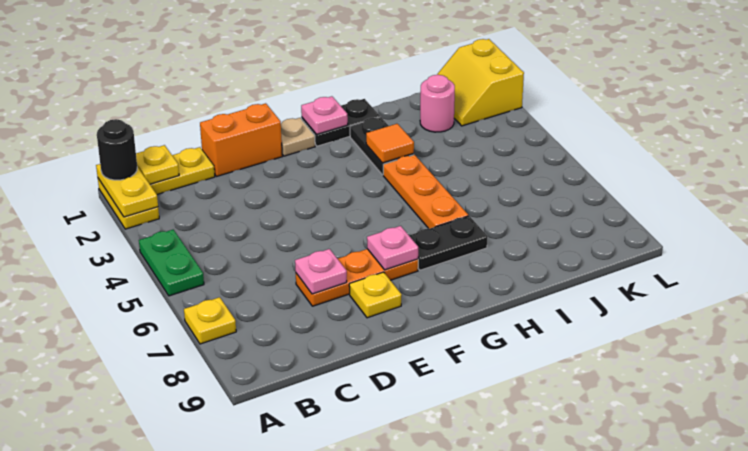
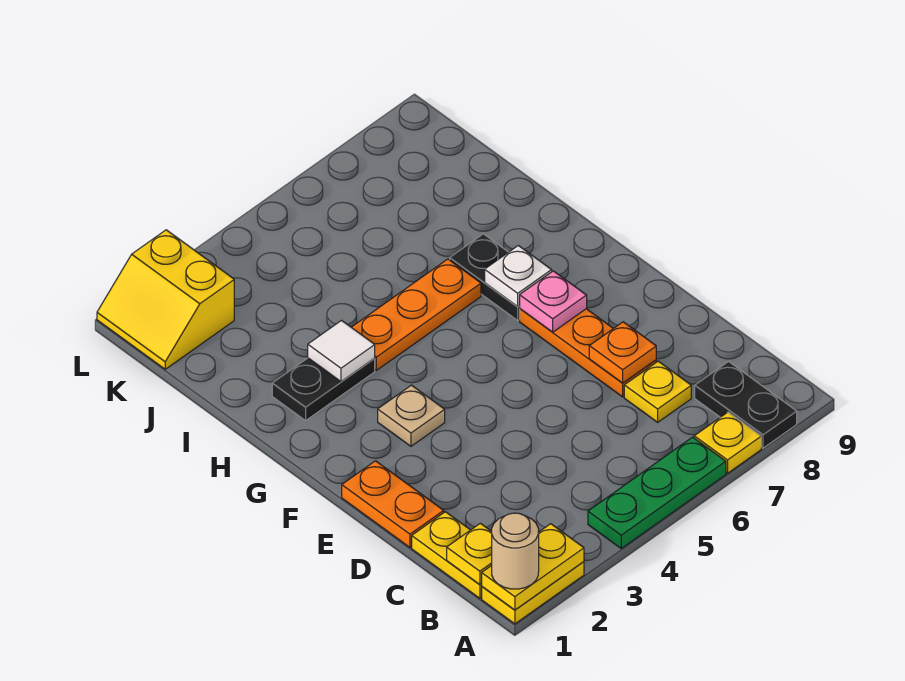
black 1x1 round brick [97,119,137,180] -> tan 1x1 round brick [492,513,539,589]
green 1x2 plate [139,230,204,296] -> green 1x3 plate [588,437,726,548]
orange 1x2 brick [200,103,282,177] -> orange 1x2 plate [342,461,444,547]
pink 1x1 plate [295,249,347,294] -> orange 1x1 plate [589,322,656,383]
yellow 1x1 plate [349,272,402,318] -> yellow 1x1 plate moved to [624,361,691,422]
tan 1x1 plate [281,118,315,156] -> tan 1x1 plate moved to [378,385,445,446]
black 1x2 plate [302,99,380,146] -> black 1x2 plate moved to [695,362,797,448]
pink 1x1 plate [301,96,348,134] -> none
none -> white 1x1 plate [485,246,552,307]
orange 1x1 tile [366,124,414,163] -> white 1x1 tile [308,321,375,382]
pink 1x1 round brick [420,75,455,132] -> none
yellow 2x2 slope [437,39,524,126] -> yellow 2x2 slope turned to [97,230,234,369]

